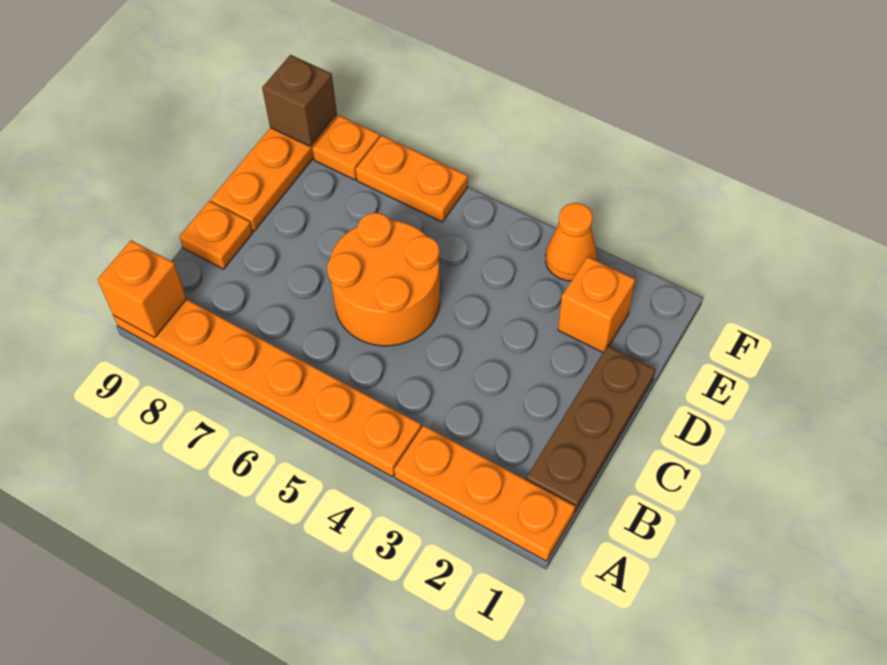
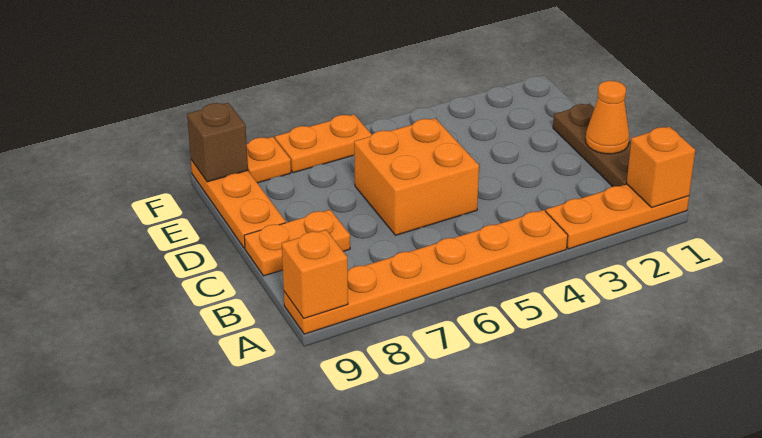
orange 2x2 round brick [327,213,440,346] -> orange 2x2 brick [354,118,479,235]
orange 1x1 plate [179,201,253,269] -> orange 1x2 plate [244,210,350,276]
orange 1x1 brick [558,257,635,352] -> orange 1x1 brick moved to [627,127,695,207]
orange 1x1 cone [546,203,597,281] -> orange 1x1 cone moved to [585,81,629,154]

